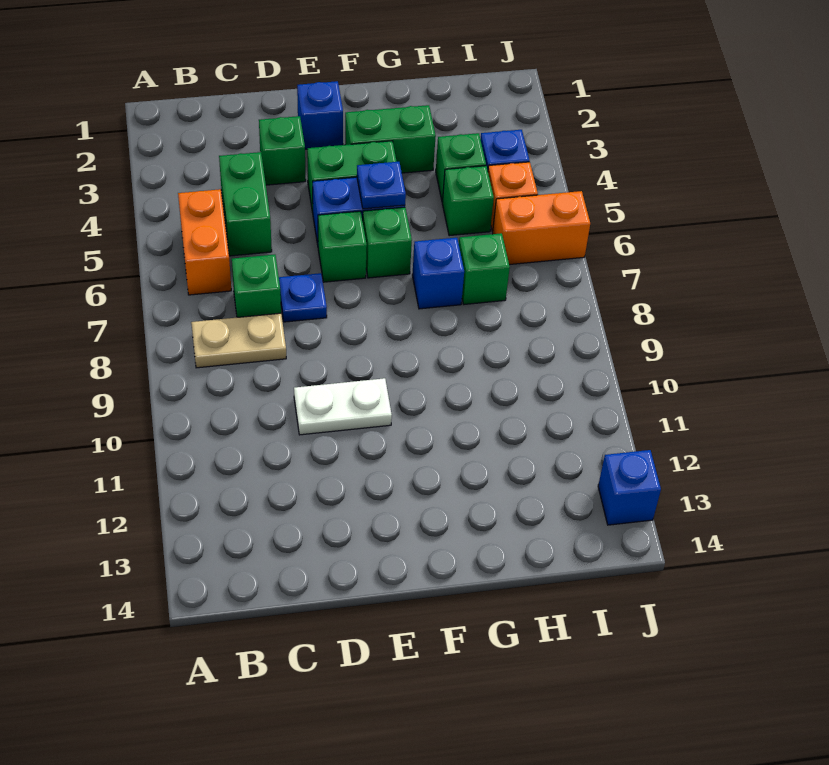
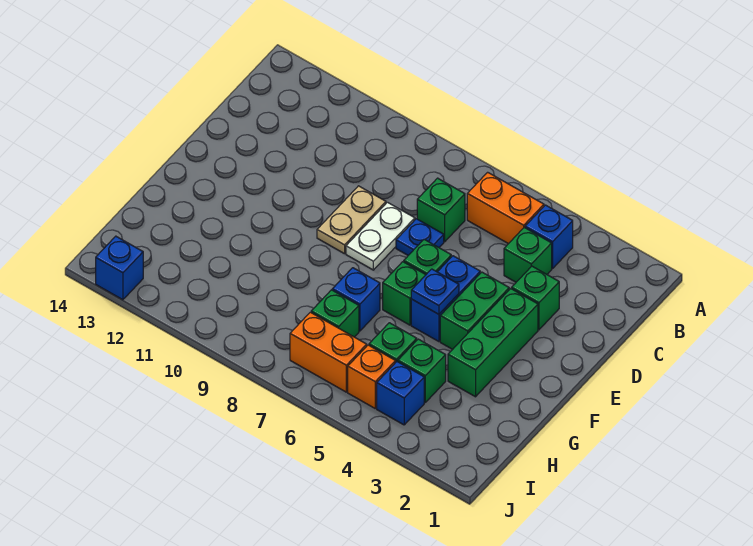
tan 1x2 plate [191,313,286,368] -> tan 1x2 plate moved to [317,186,386,254]
green 1x2 brick [219,152,272,256] -> green 1x1 brick [504,228,552,282]
white 1x2 plate [294,378,392,435] -> white 1x2 plate moved to [346,202,415,270]
blue 1x1 brick [297,81,343,149] -> blue 1x1 brick moved to [525,205,573,269]
green 1x2 brick [345,105,436,173] -> green 1x3 brick [448,288,538,397]
orange 1x2 brick [492,191,590,265] -> orange 1x2 brick turned to [290,312,367,392]

